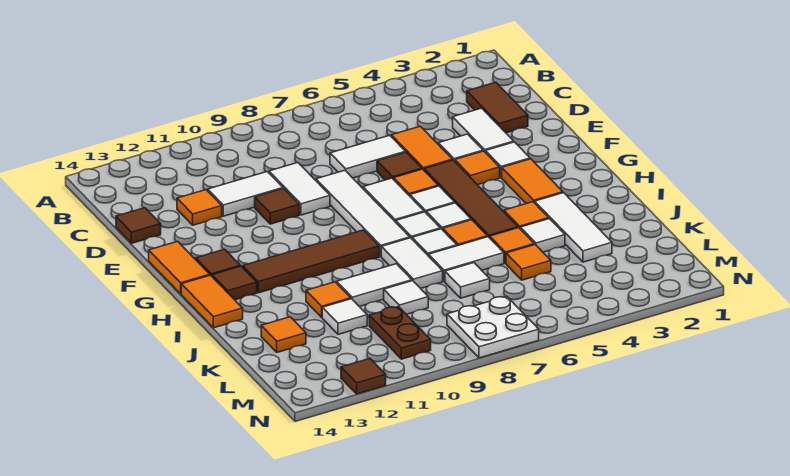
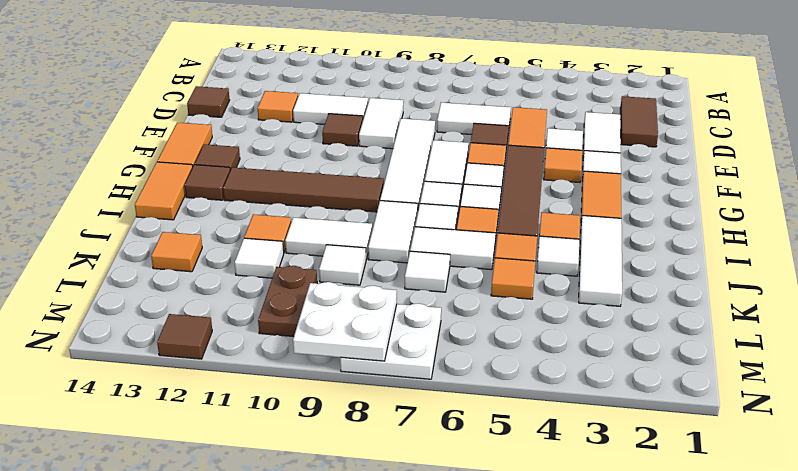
none -> white 2x2 plate [293,282,397,361]

